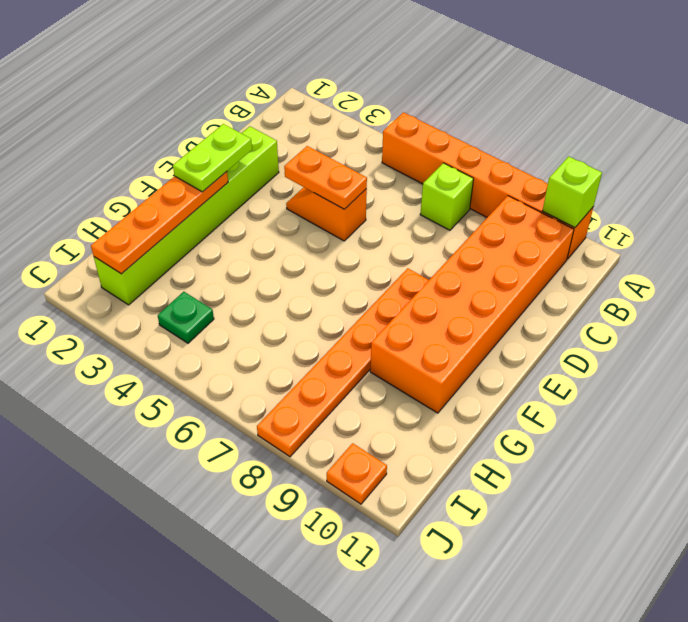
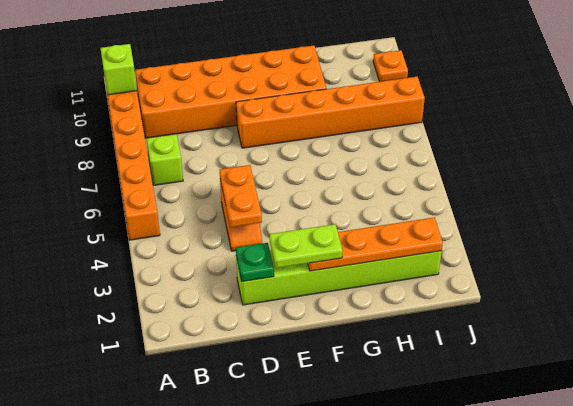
orange 1x6 plate [257,268,429,457] -> orange 1x6 brick [236,77,425,148]
green 1x1 plate [158,292,214,343] -> green 1x1 plate moved to [236,243,274,282]

